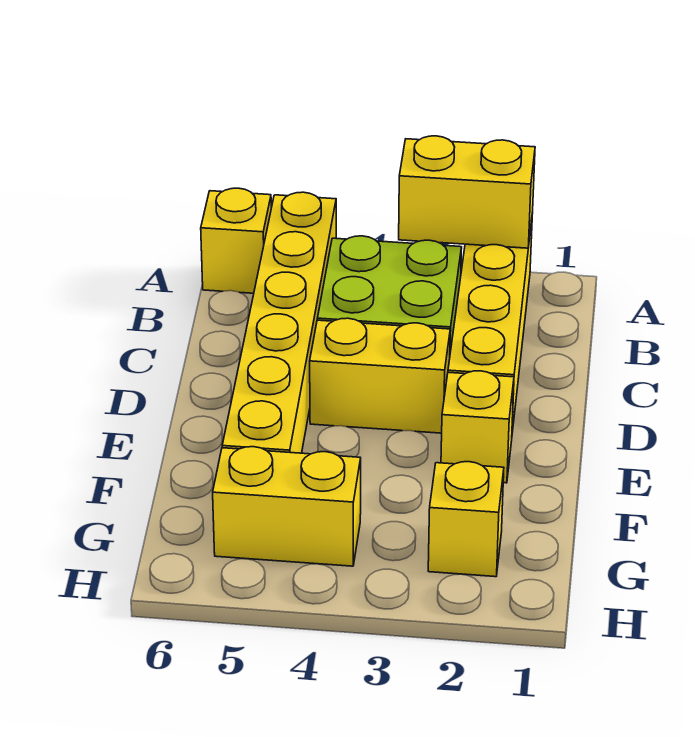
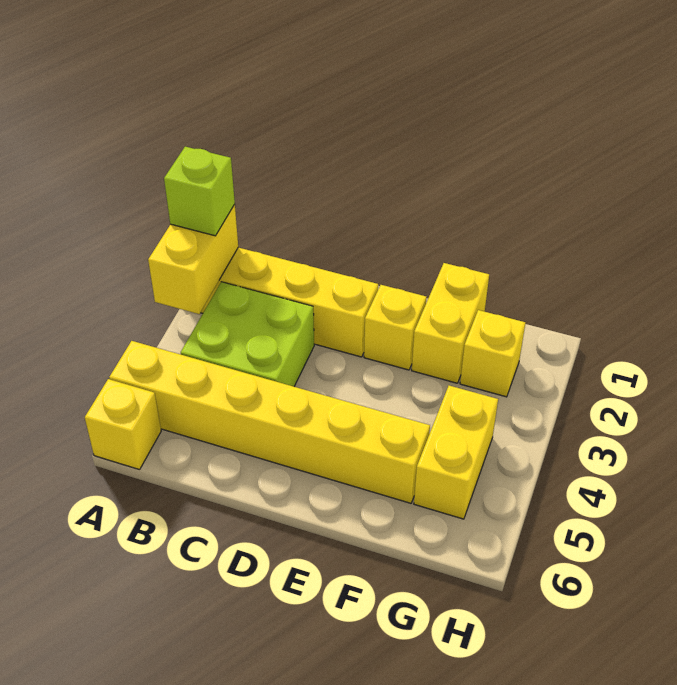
none -> lime 1x1 brick [164,147,235,236]
yellow 1x2 brick [310,318,450,433] -> yellow 1x2 brick moved to [412,263,489,383]

